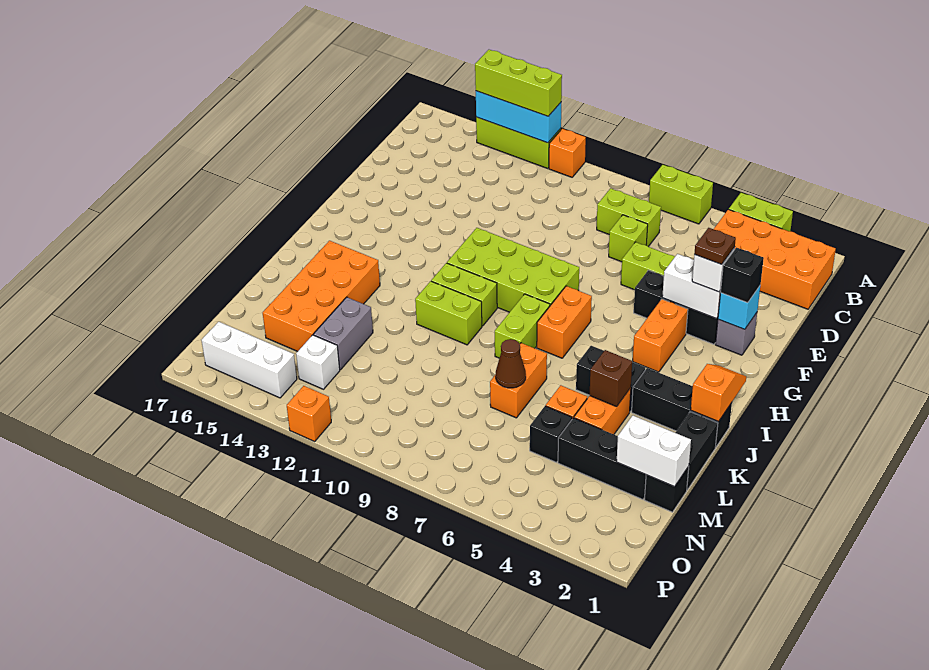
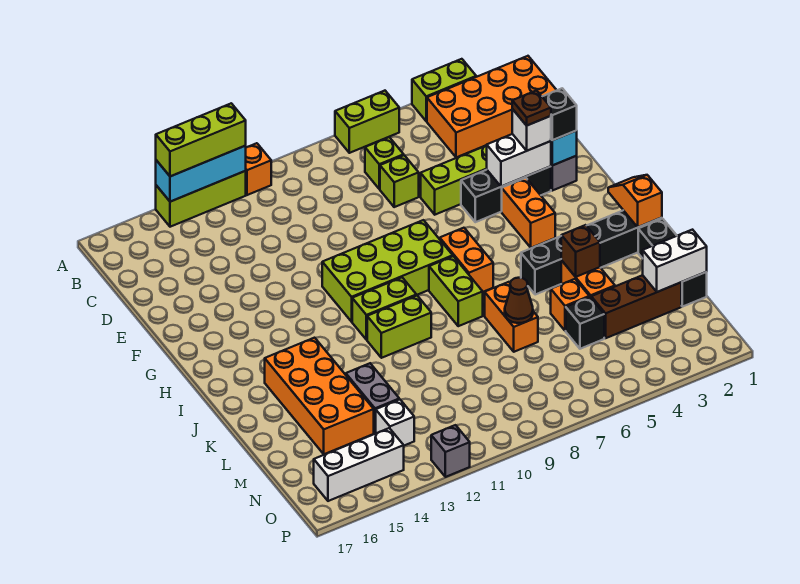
lime 1x2 brick [597,188,661,247] -> lime 1x1 brick [365,137,404,189]
black 1x3 brick [558,418,646,499] -> brown 1x3 brick [591,275,681,338]
orange 1x1 brick [287,386,331,441] -> grey 1x1 brick [431,425,470,477]

